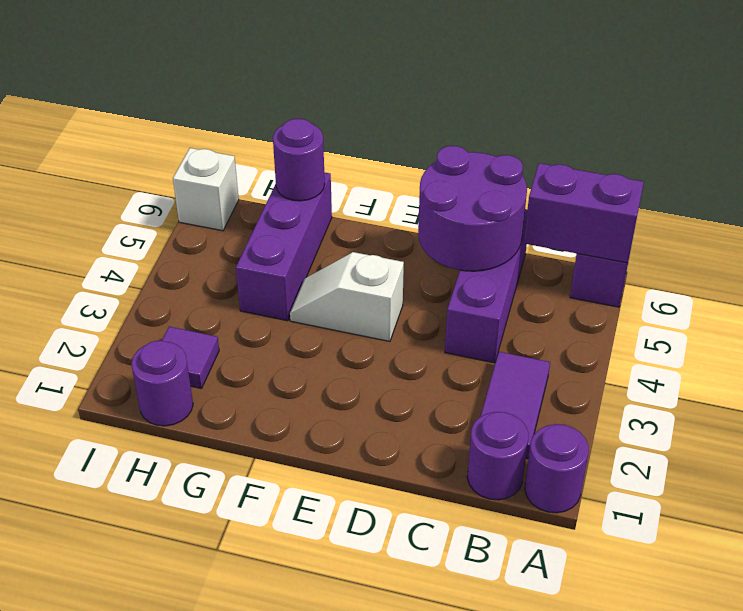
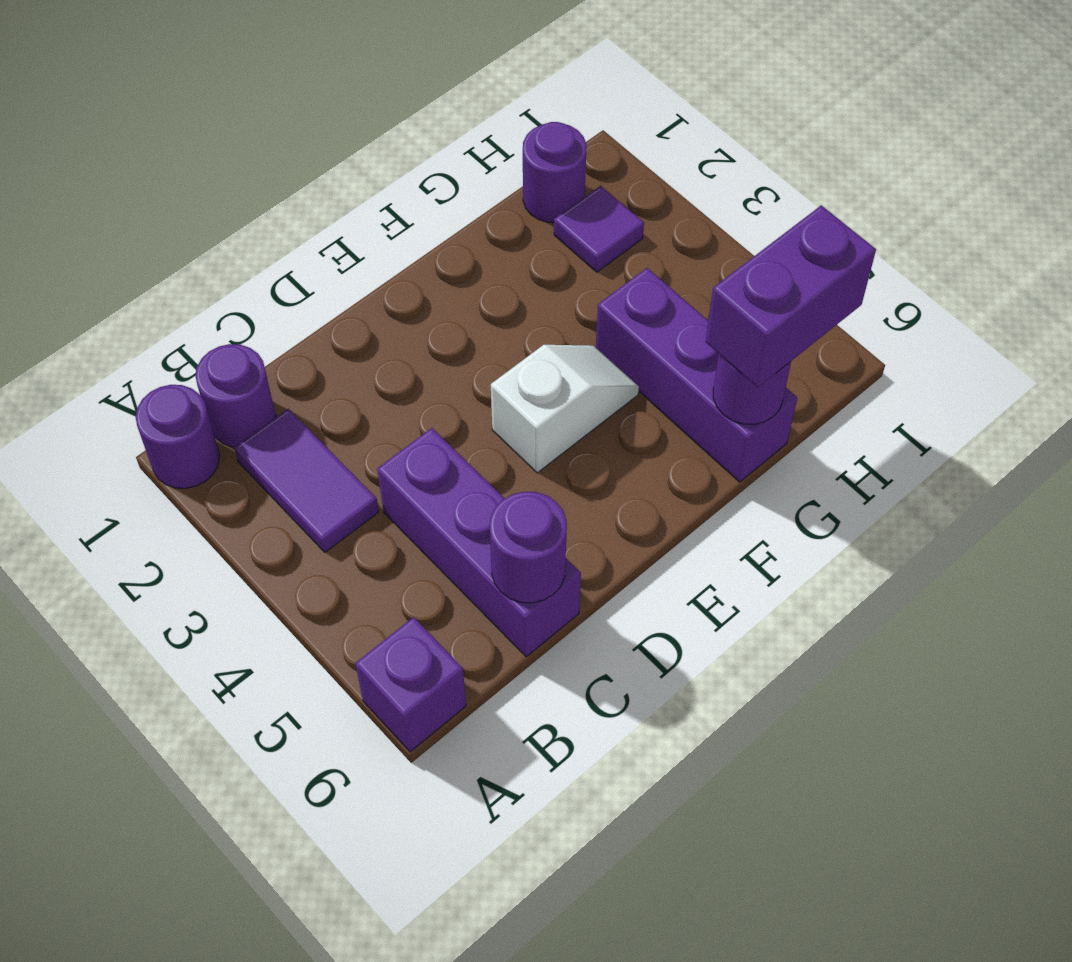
purple 1x2 brick [524,163,644,263] -> purple 1x2 brick moved to [706,205,876,387]
purple 2x2 round brick [418,146,527,271] -> purple 1x1 round brick [490,492,567,603]
white 1x1 brick [173,148,239,231] -> none

